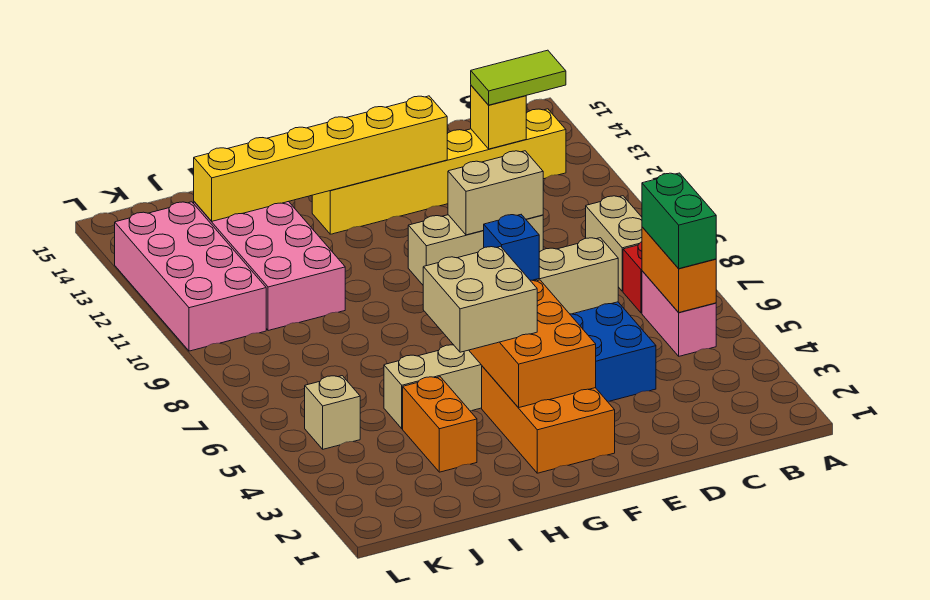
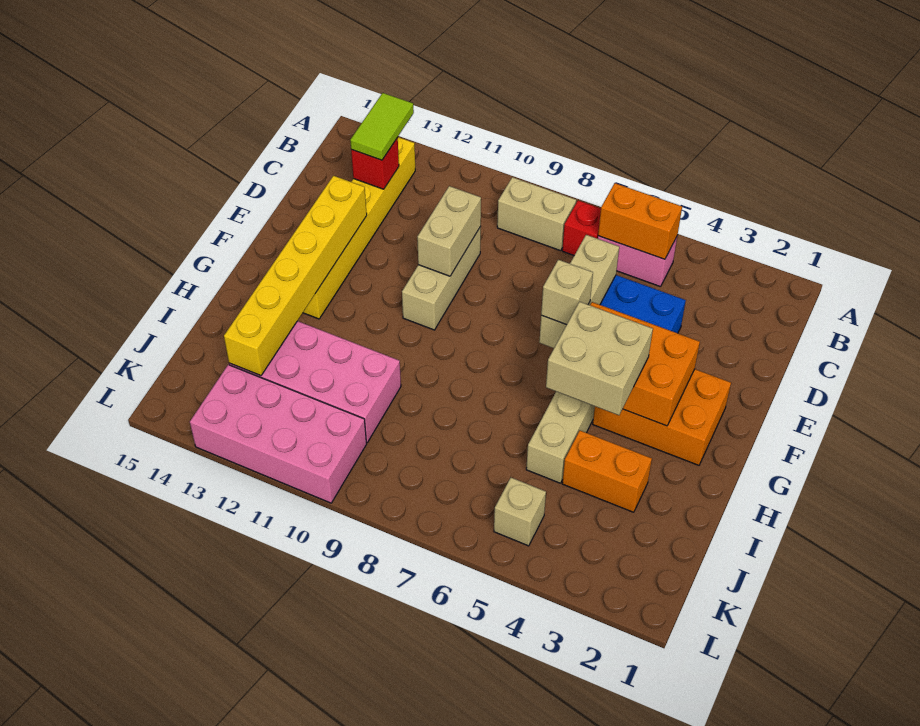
green 1x2 brick [642,173,716,269] -> none
yellow 1x1 brick [471,86,526,149] -> red 1x1 brick [351,138,399,189]
blue 1x1 brick [484,215,539,280] -> tan 1x1 brick [541,260,593,325]

